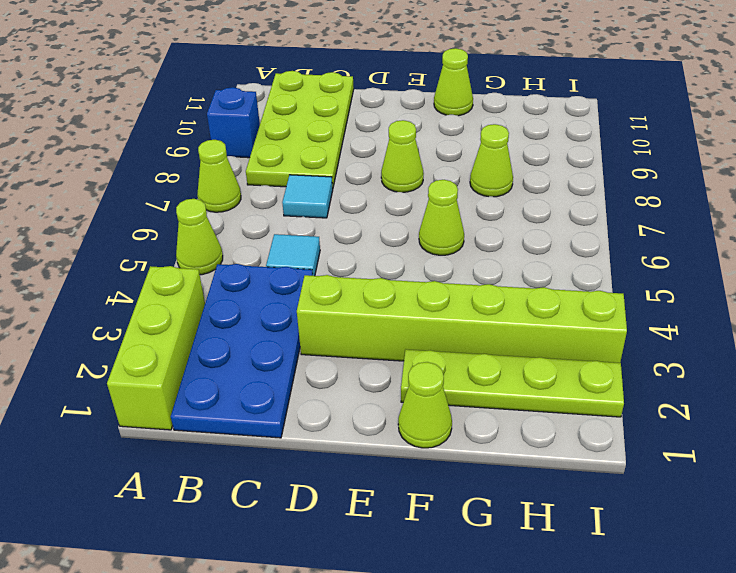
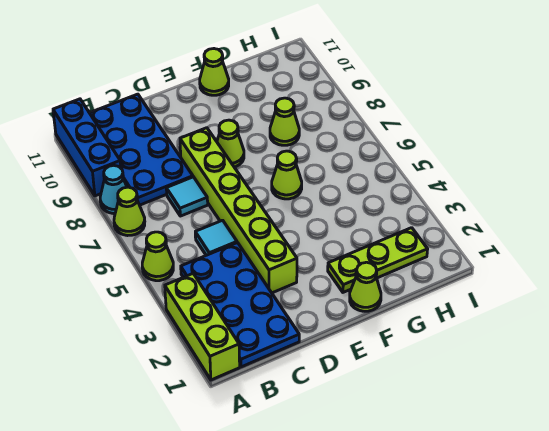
none -> cyan 1x1 cone [100,166,127,214]
blue 1x1 brick [207,87,260,158] -> blue 1x3 brick [53,99,121,196]
lime 2x4 plate [246,71,354,188] -> blue 2x4 plate [90,94,193,205]
lime 1x6 brick [297,275,627,363] -> lime 1x6 brick turned to [180,128,297,293]
lime 1x4 plate [401,349,624,417] -> lime 1x3 plate [328,228,428,292]

